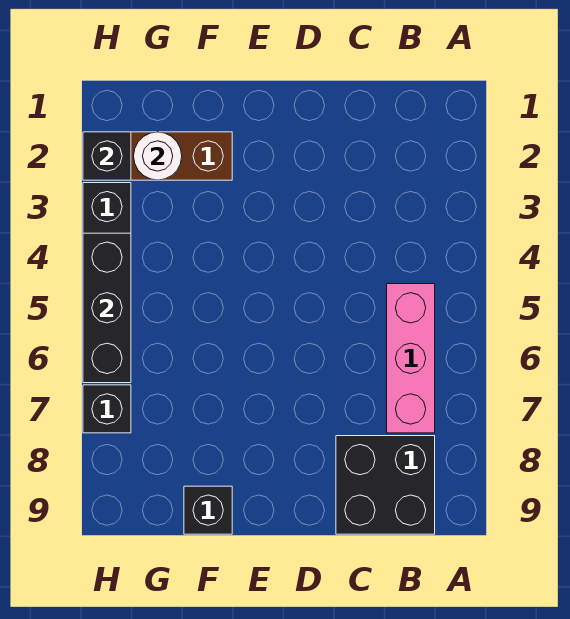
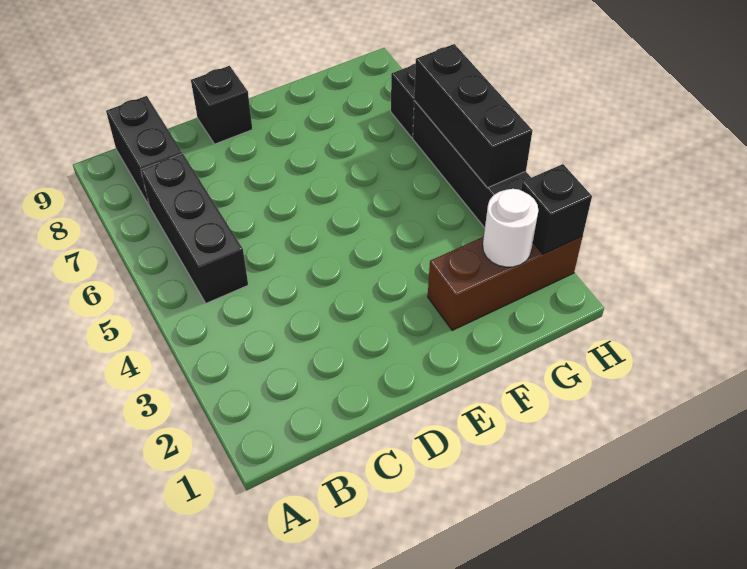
pink 1x3 brick [387,284,435,433] -> black 1x3 brick [141,154,248,303]
black 2x2 brick [336,436,435,534] -> black 1x2 brick [106,96,182,205]
black 1x1 brick [184,486,232,534] -> black 1x1 brick moved to [191,66,252,144]

